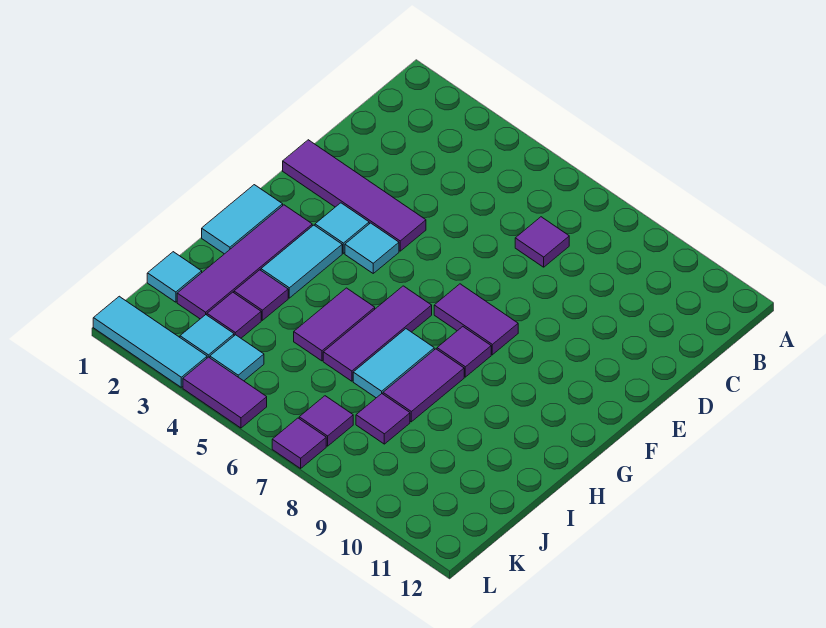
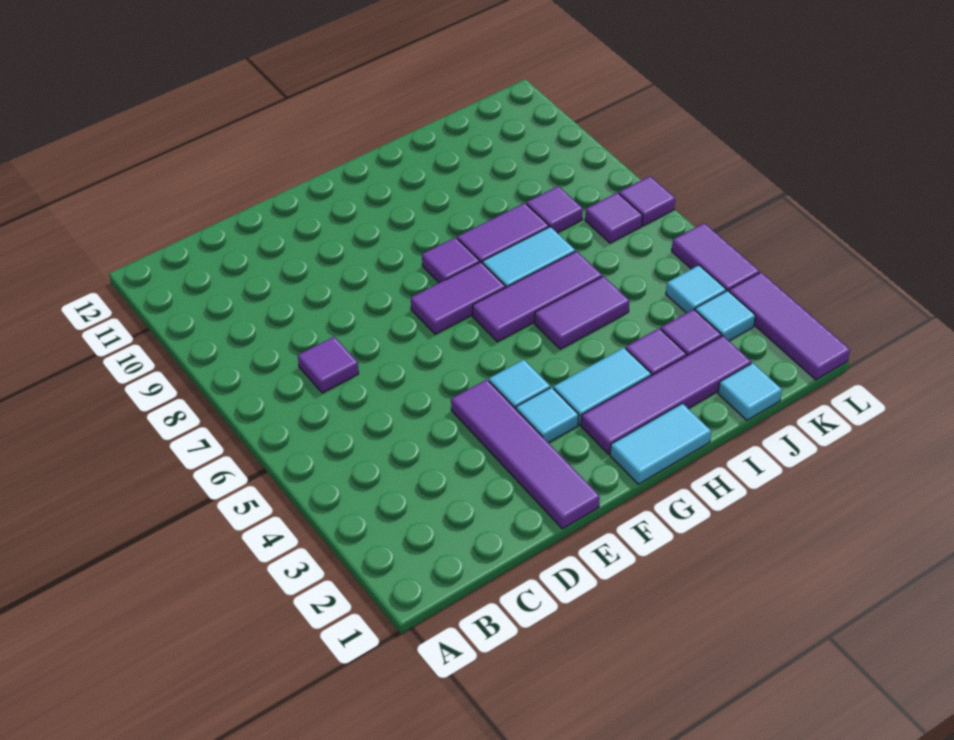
purple 1x2 tile [434,284,518,355] -> purple 1x2 tile turned to [411,262,505,334]
cyan 1x3 tile [93,296,207,387] -> purple 1x3 tile [729,272,850,380]

